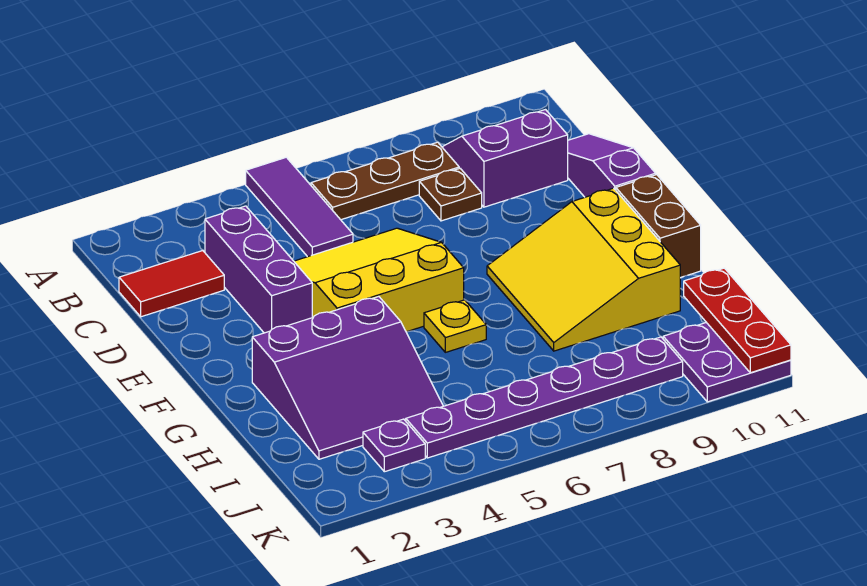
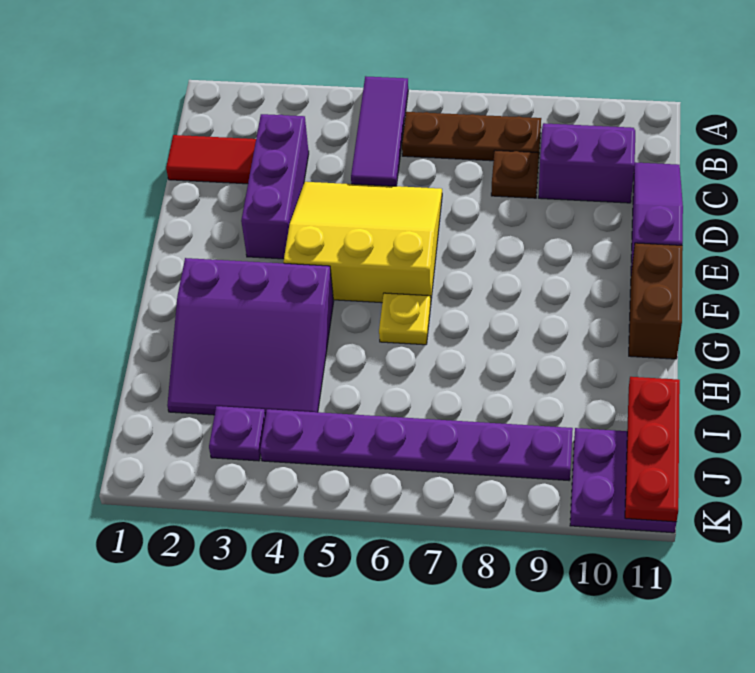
yellow 3x3 slope [487,188,680,351] -> none

